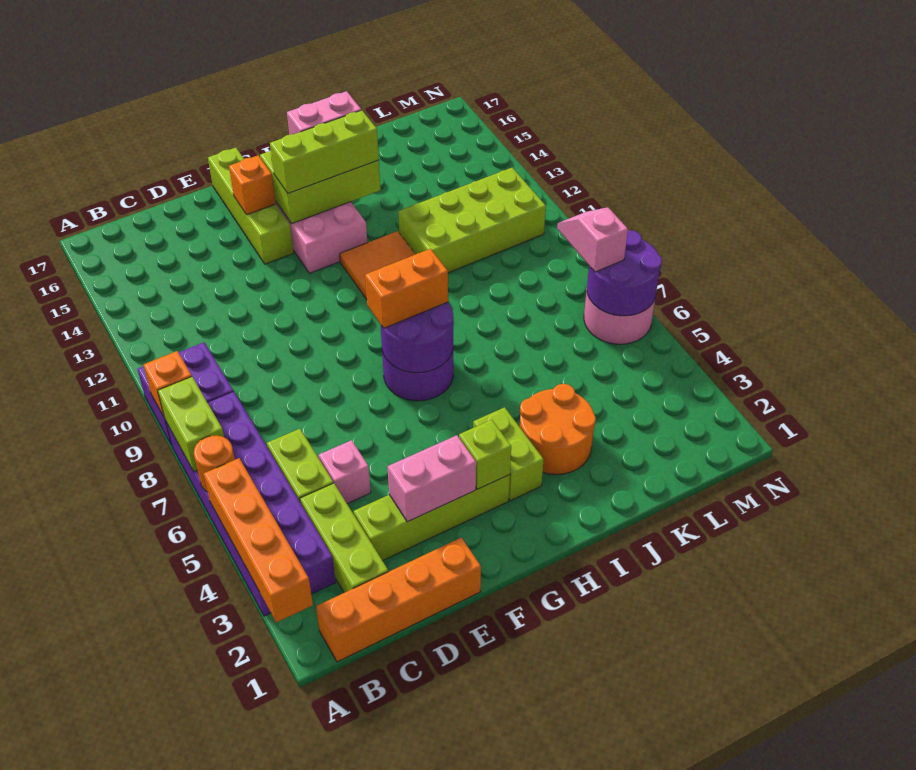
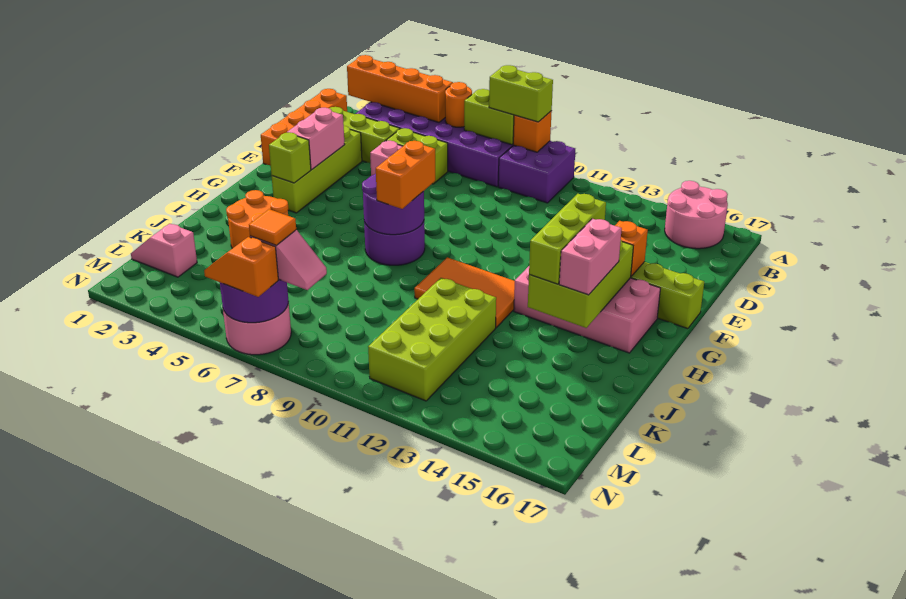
none -> pink 2x2 round brick [665,181,728,249]
lime 1x2 brick [473,407,544,501] -> lime 1x2 brick moved to [489,65,553,122]
none -> pink 1x2 slope [131,224,197,277]
none -> orange 1x1 tile [249,209,296,245]
none -> orange 1x2 slope [204,237,278,297]

